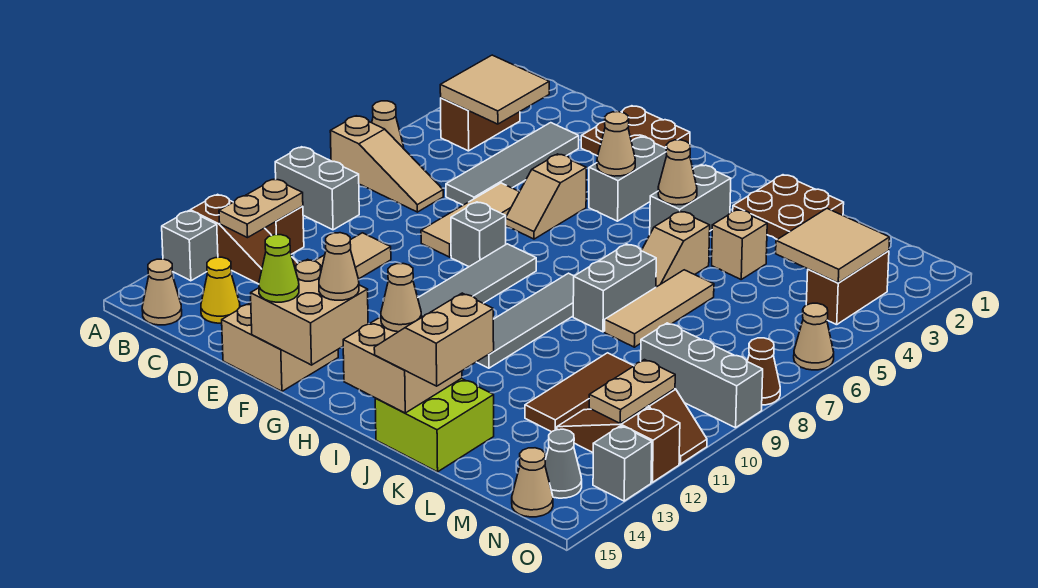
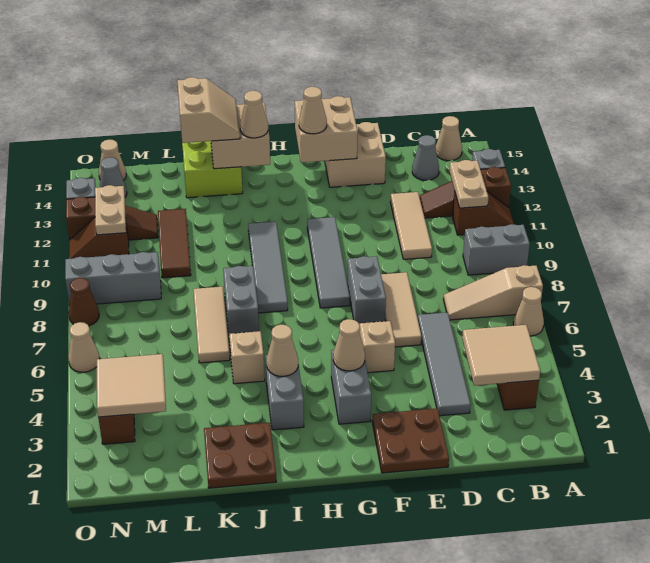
yellow 1x1 cone [201,257,240,323] -> grey 1x1 cone [412,135,439,180]
grey 1x1 brick [451,202,506,267] -> grey 1x2 brick [347,256,386,323]
lime 1x1 cone [259,235,299,302] -> none
tan 1x1 brick [712,209,767,279] -> none

